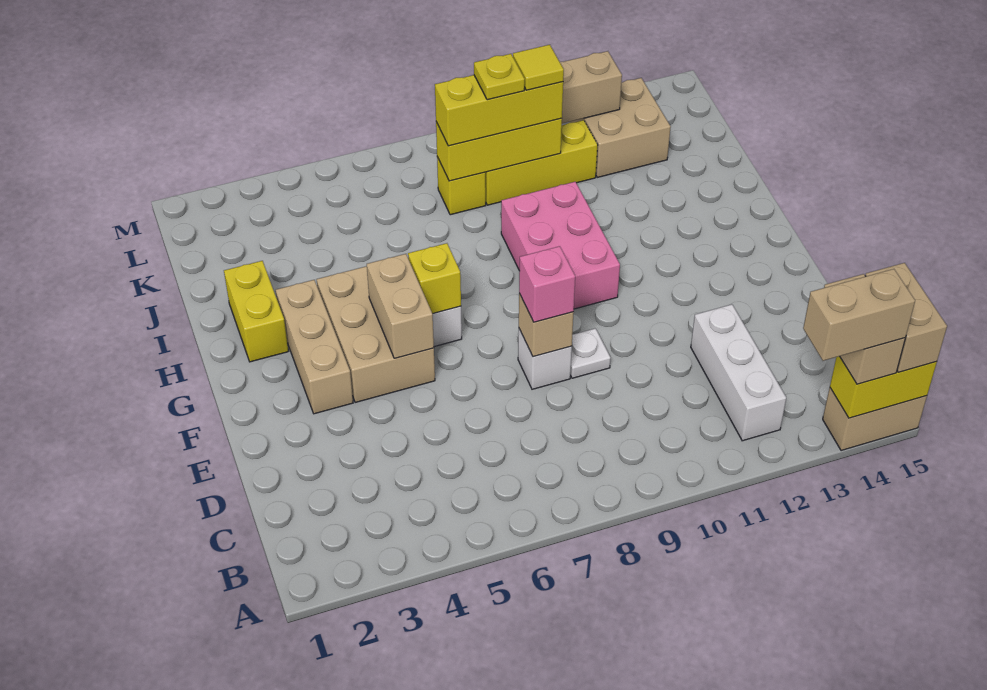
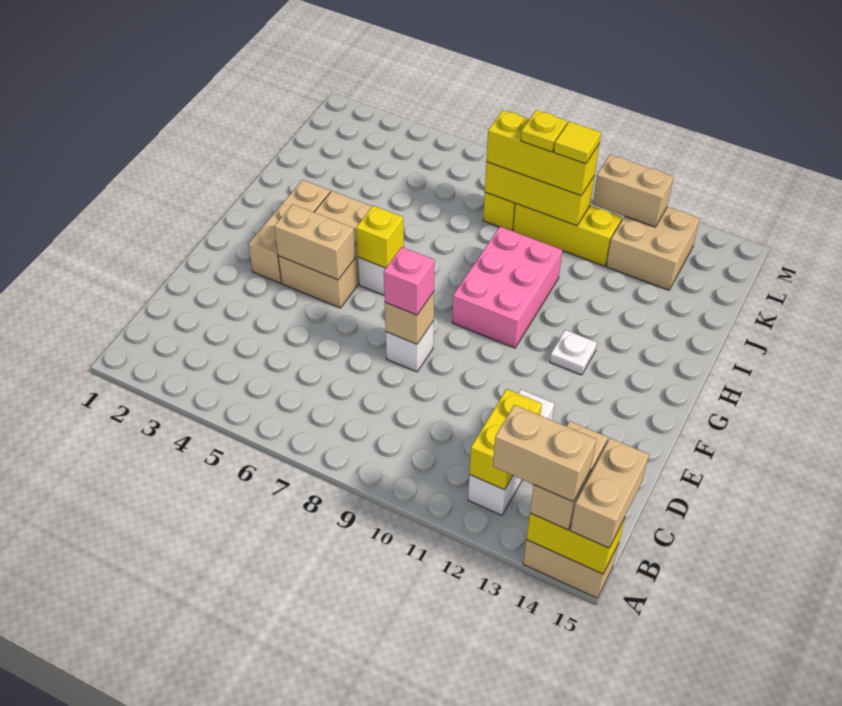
white 1x1 plate [570,328,611,378] -> white 1x1 plate moved to [550,330,597,375]
tan 1x2 brick [367,254,434,358] -> tan 1x2 brick turned to [274,204,355,280]
yellow 1x2 brick [224,261,288,362] -> yellow 1x2 brick moved to [470,389,542,490]

